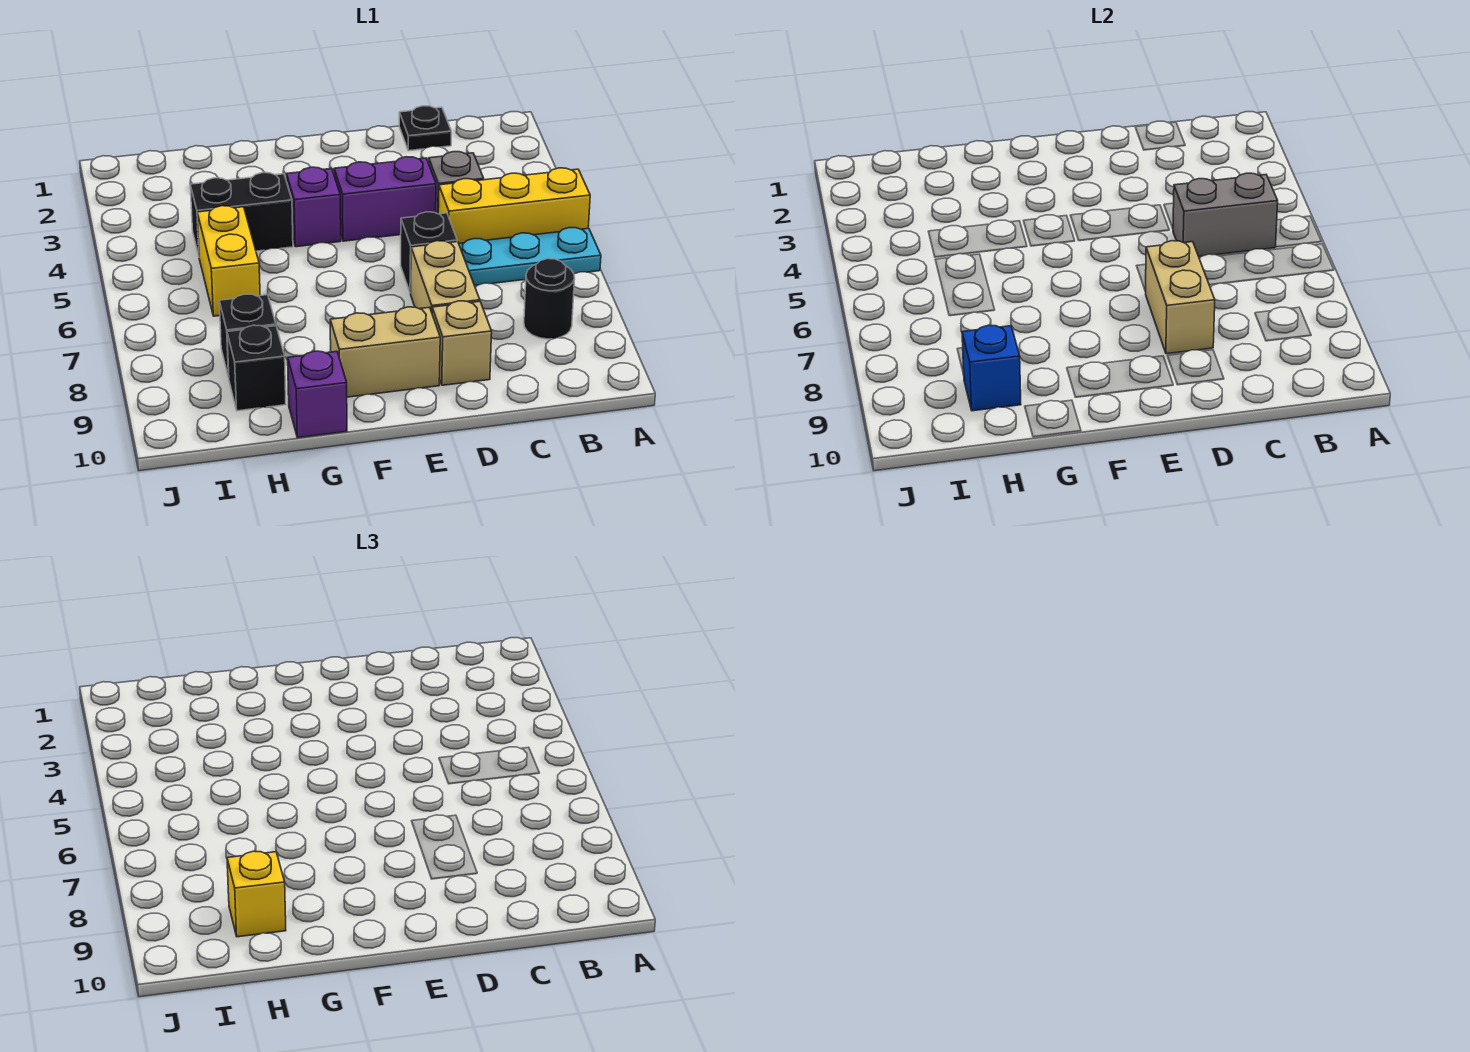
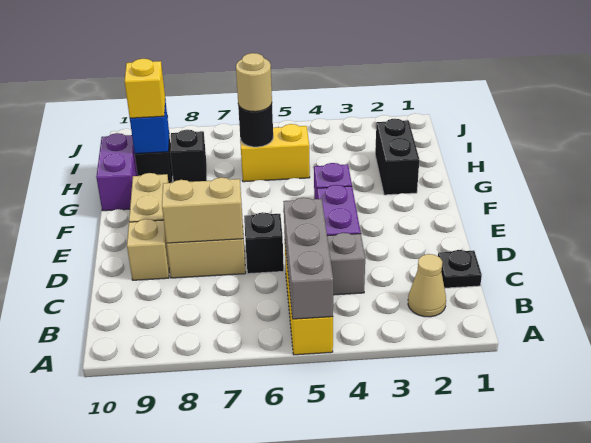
cyan 1x3 plate [459,228,601,285] -> none
none -> tan 1x1 cone [408,254,446,317]
grey 1x2 brick [1173,173,1278,257] -> grey 1x3 brick [284,198,333,319]
black 1x1 round brick [524,259,575,339] -> black 1x1 round brick moved to [238,104,273,147]
black 1x2 brick [190,173,293,255] -> black 1x2 brick moved to [375,119,419,195]
purple 1x1 brick [288,351,347,438] -> purple 1x2 brick [96,133,138,211]
none -> tan 1x1 round brick [236,53,272,112]

